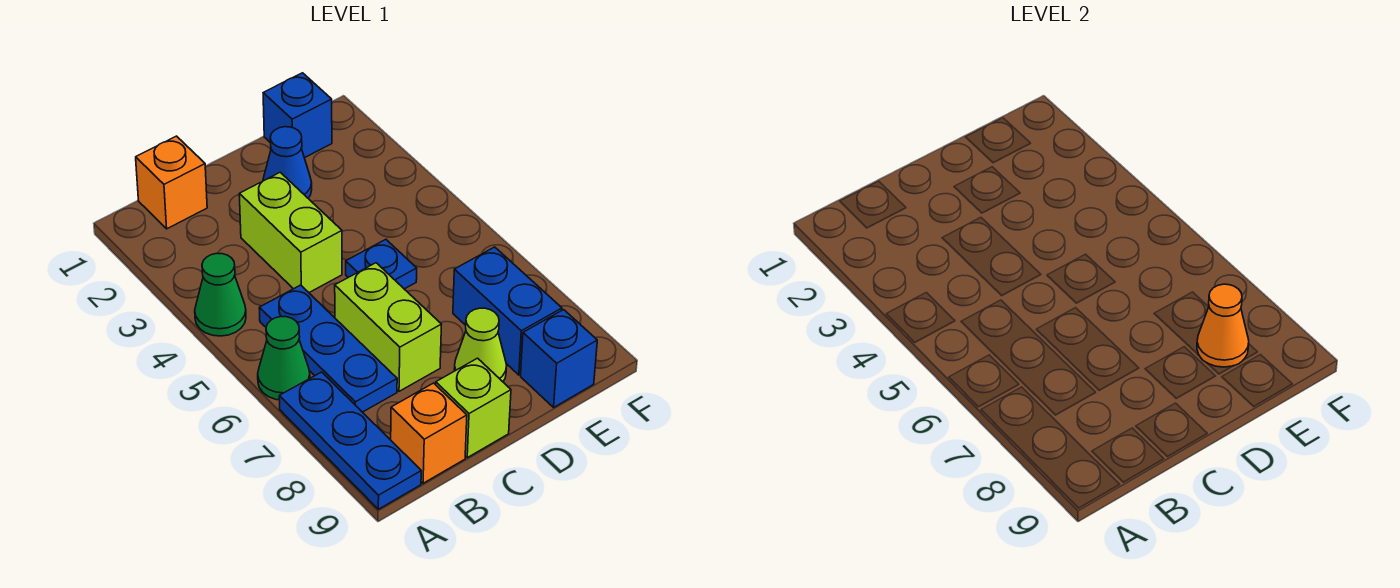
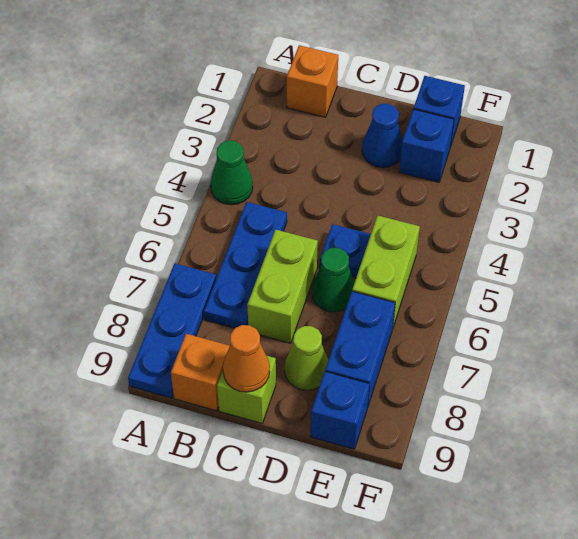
green 1x1 cone [258,317,310,400] -> green 1x1 cone moved to [312,248,354,312]
lime 1x2 brick [239,172,342,292] -> lime 1x2 brick moved to [352,215,420,327]
none -> blue 1x1 brick [399,109,454,182]
orange 1x1 cone [1197,284,1249,367] -> orange 1x1 cone moved to [223,325,270,392]

